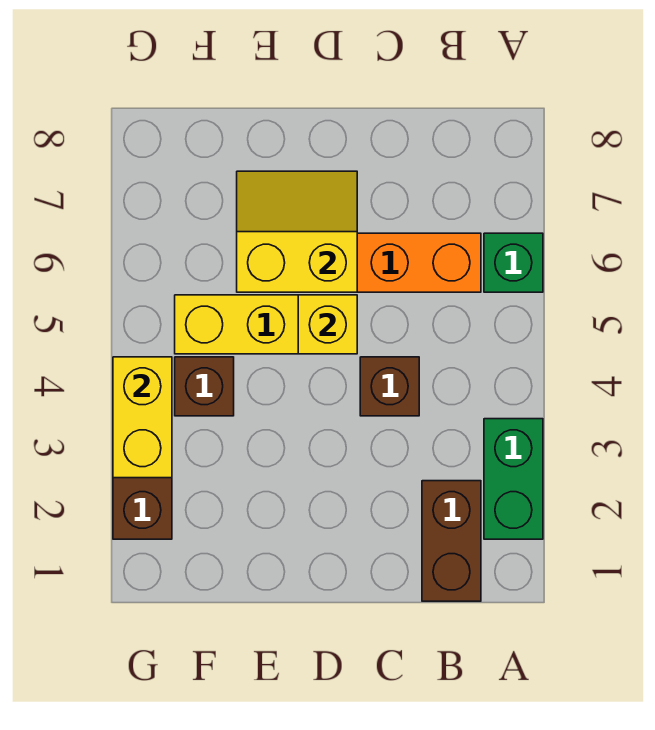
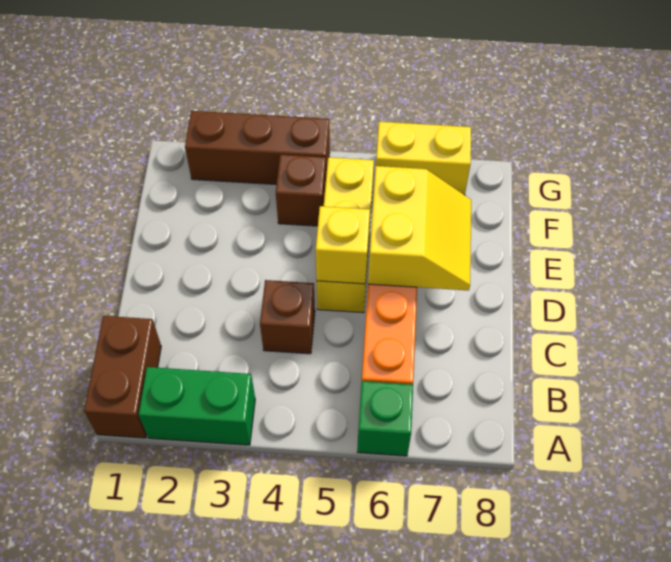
brown 1x2 brick [422,481,481,601] -> brown 1x2 brick turned to [84,316,161,438]
yellow 1x2 brick [113,357,172,478] -> yellow 1x2 brick moved to [376,122,471,195]

